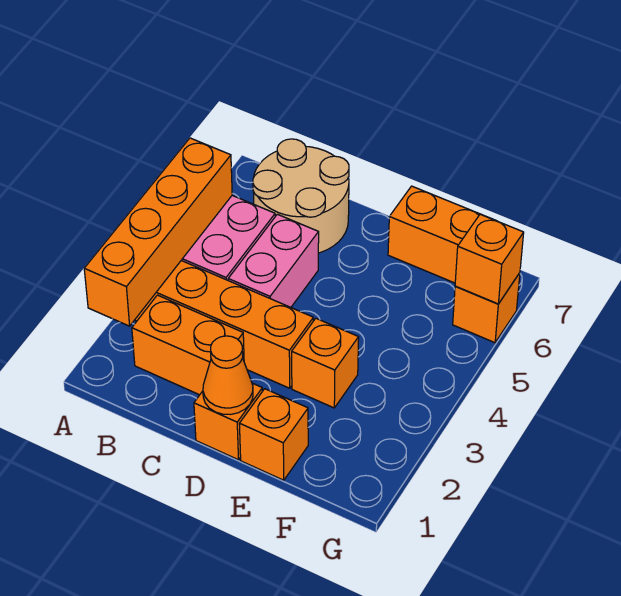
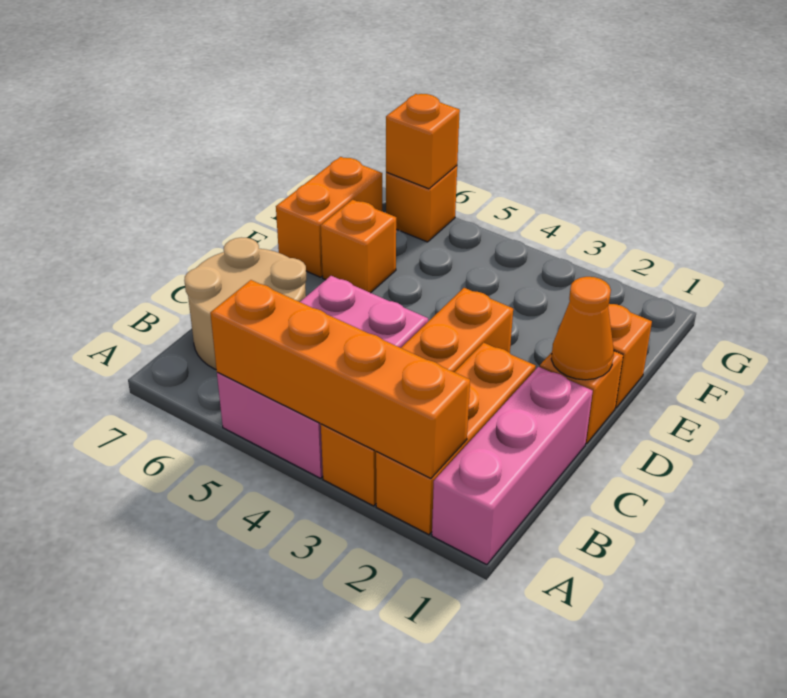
none -> pink 1x3 brick [432,367,593,565]
orange 1x2 brick [132,295,244,395] -> orange 1x3 brick [376,343,536,535]
orange 1x1 brick [292,318,359,408] -> orange 1x1 brick moved to [321,200,396,293]

